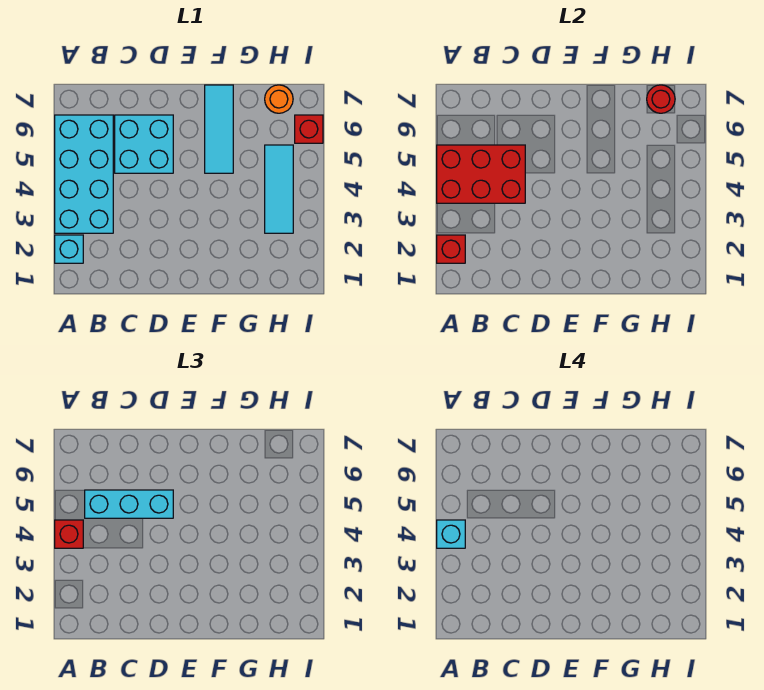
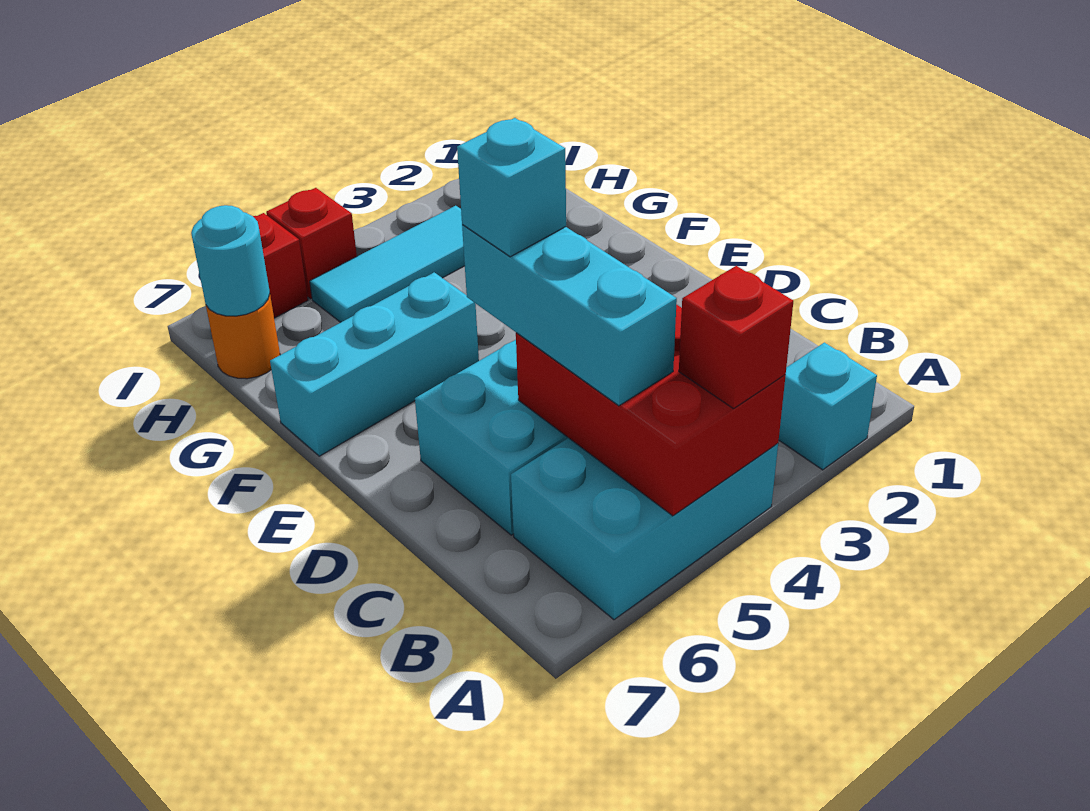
red 1x1 brick [437,235,465,263] -> red 1x1 brick moved to [266,188,357,299]
cyan 2x4 brick [55,115,113,233] -> cyan 2x3 brick [511,438,778,620]
cyan 1x1 brick [437,520,465,548] -> cyan 1x1 brick moved to [457,118,566,257]
cyan 1x3 tile [205,85,233,173] -> cyan 1x3 brick [270,272,479,456]
red 1x1 round brick [647,85,675,113] -> cyan 1x1 round brick [191,205,270,316]

